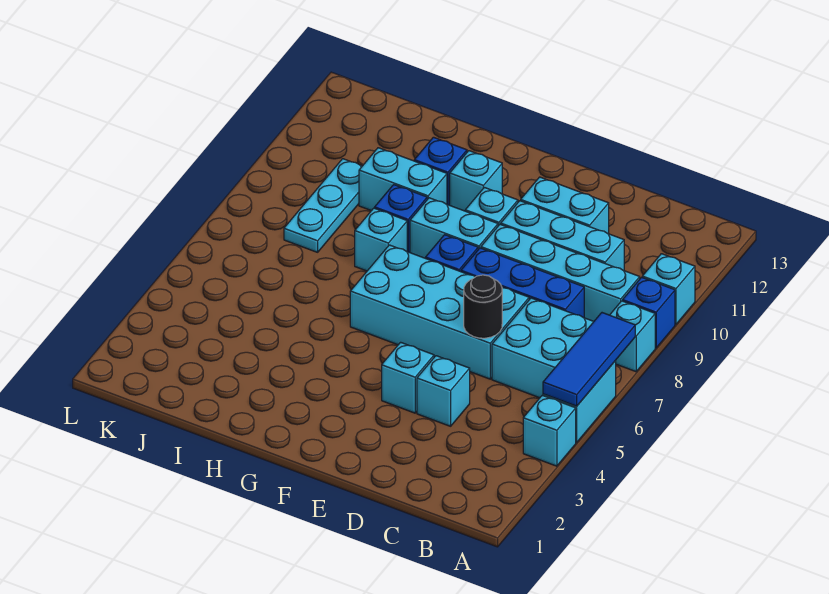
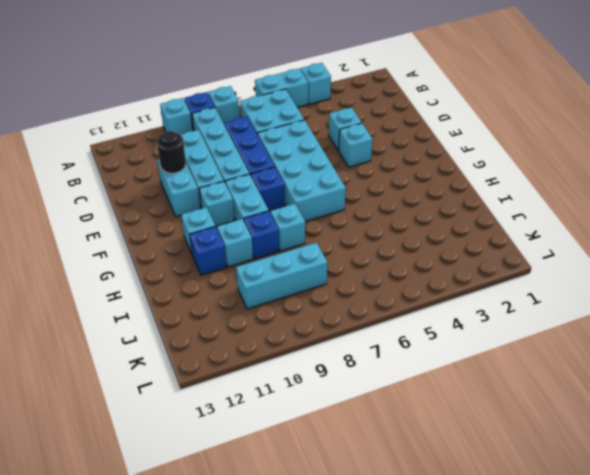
blue 1x3 tile [543,313,635,406] -> none
black 1x1 round brick [464,275,502,338] -> black 1x1 round brick moved to [157,131,186,173]
cyan 1x2 brick [359,148,447,211] -> cyan 1x1 brick [217,219,253,267]
cyan 1x3 plate [284,159,362,252] -> cyan 1x3 brick [236,243,327,309]

